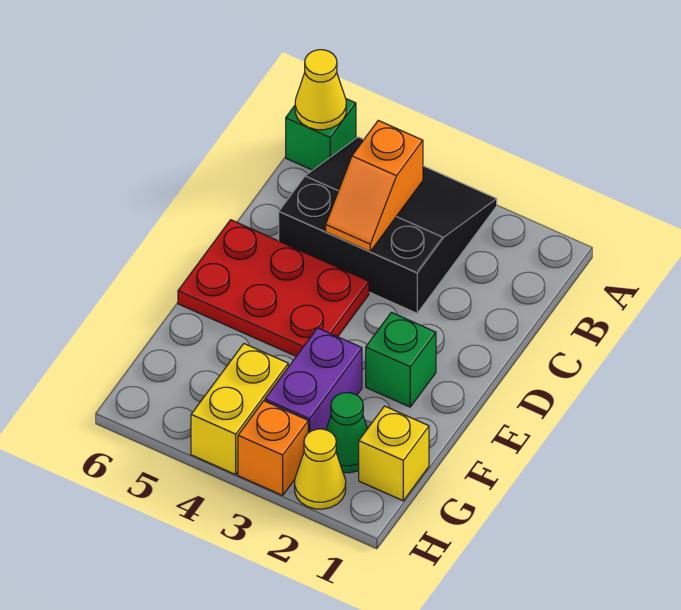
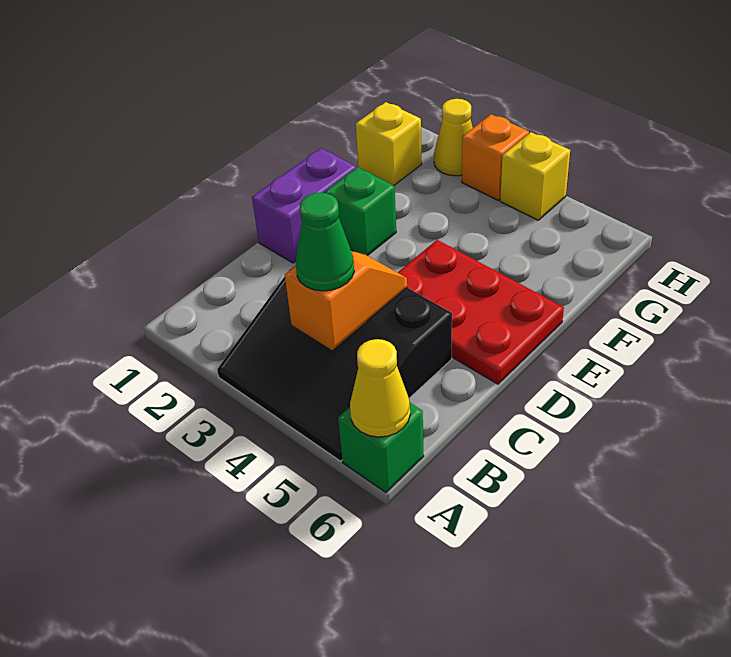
purple 1x2 brick [265,328,362,433] -> purple 1x2 brick moved to [252,148,356,263]
green 1x1 cone [326,393,368,473] -> green 1x1 cone moved to [296,193,354,291]
yellow 1x2 brick [191,344,288,475] -> yellow 1x1 brick [500,132,570,220]

